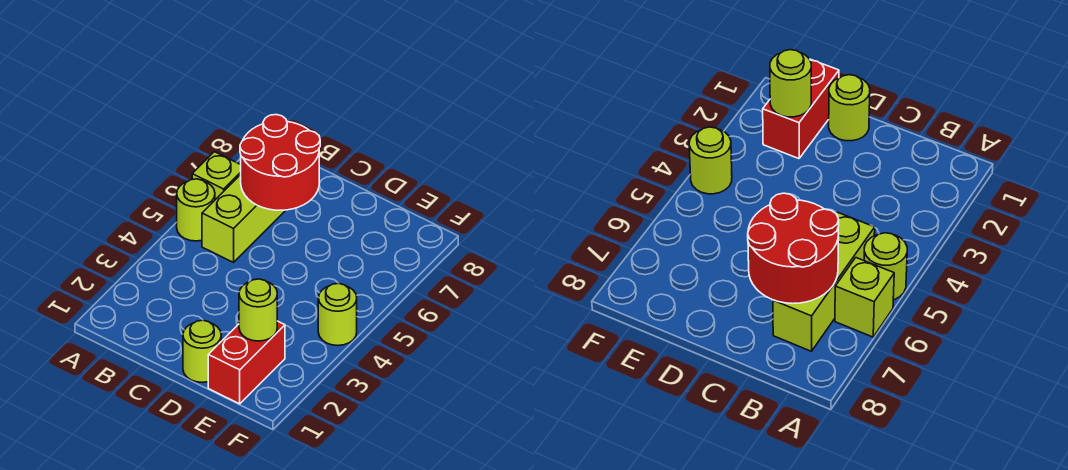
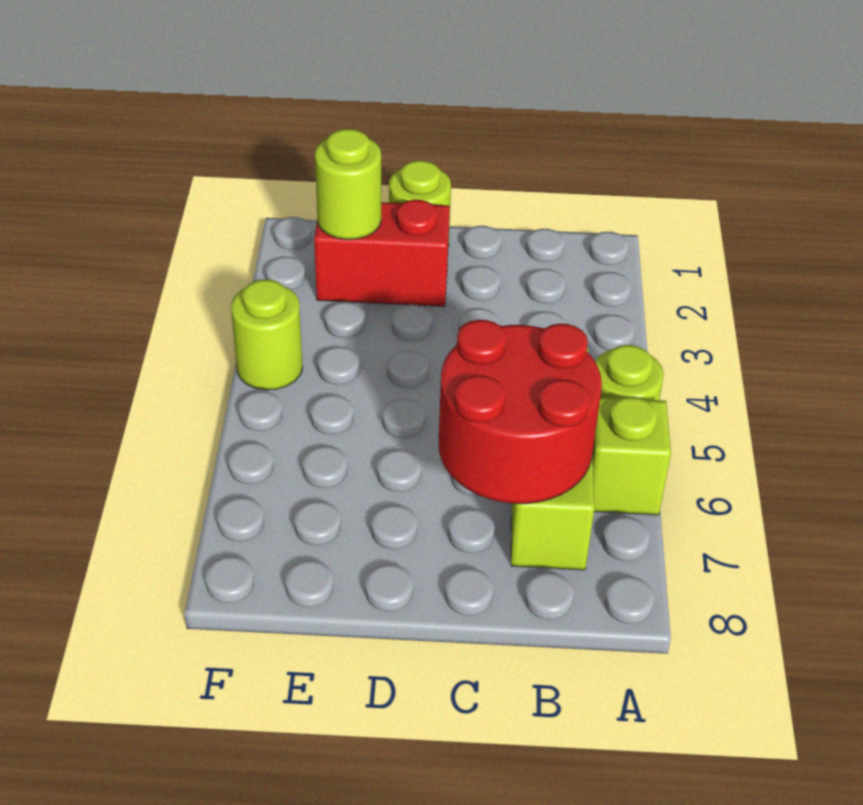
red 1x2 brick [208,321,285,404] -> red 1x2 brick turned to [314,200,450,307]

